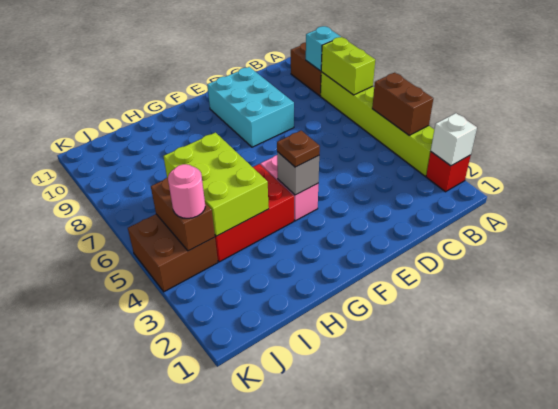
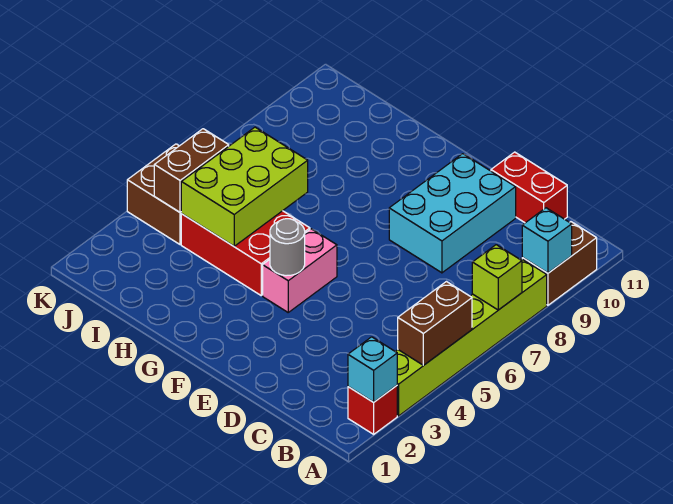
white 1x1 brick [431,113,477,166] -> cyan 1x1 brick [348,337,397,402]
lime 1x2 brick [321,37,375,95] -> lime 1x1 brick [472,245,522,310]
none -> red 1x2 brick [491,152,567,223]
grey 1x1 brick [277,152,319,195] -> grey 1x1 round brick [270,219,305,276]
brown 1x1 plate [277,131,320,167] -> none
pink 1x1 round brick [168,164,205,218] -> none

